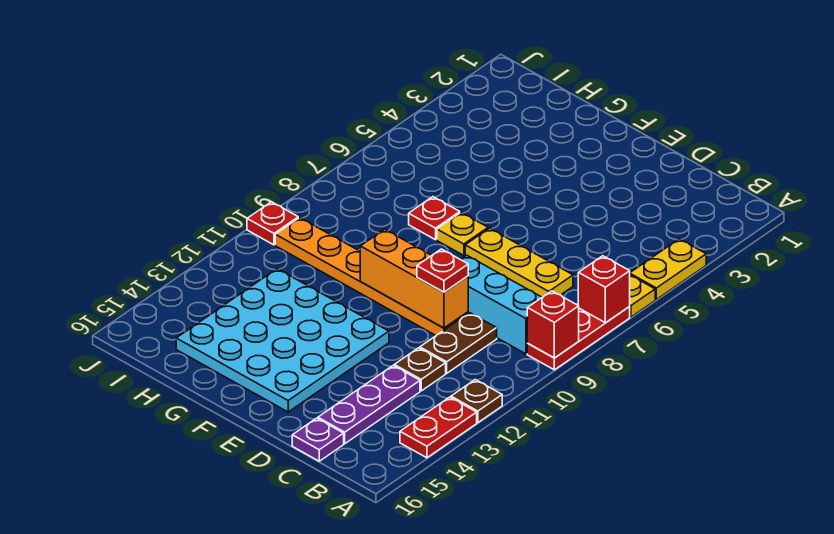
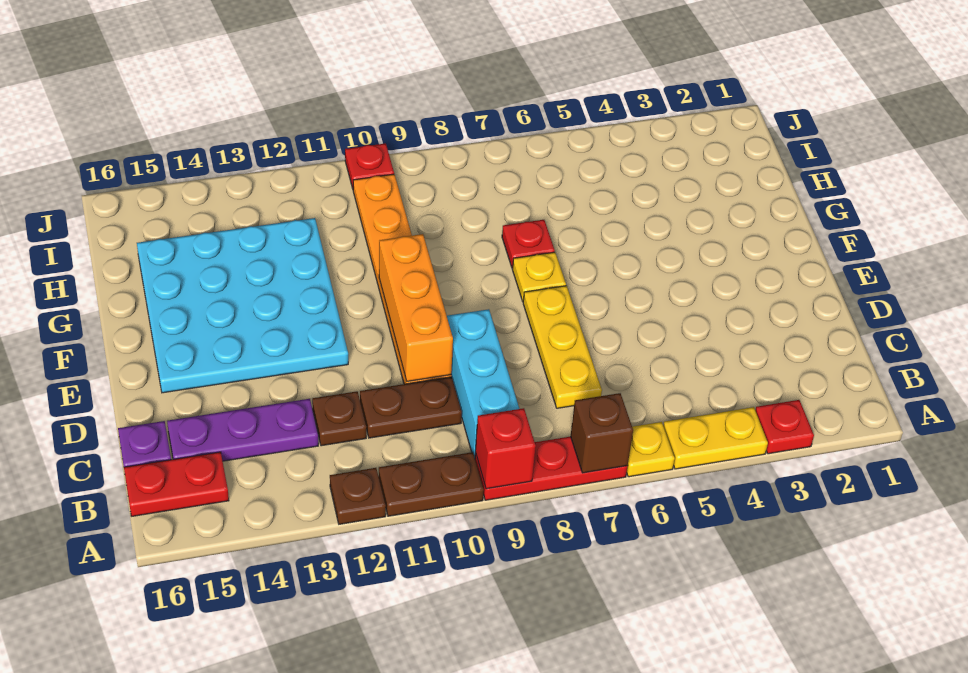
red 1x1 brick [578,256,630,323] -> brown 1x1 brick [571,393,633,473]
none -> brown 1x2 plate [379,452,484,516]
red 1x2 plate [400,397,477,458] -> red 1x2 plate moved to [124,452,229,516]
red 1x1 plate [417,249,468,292] -> red 1x1 plate moved to [755,400,814,454]

